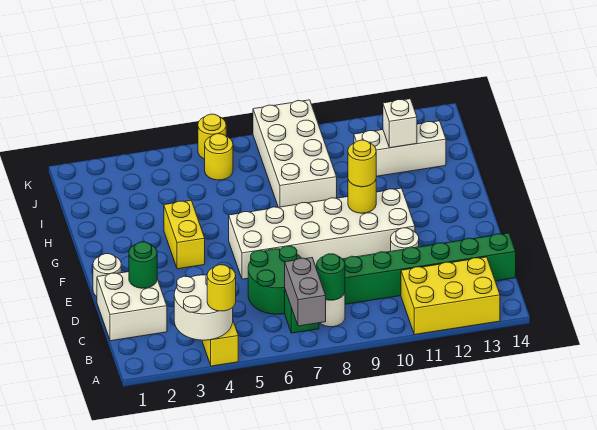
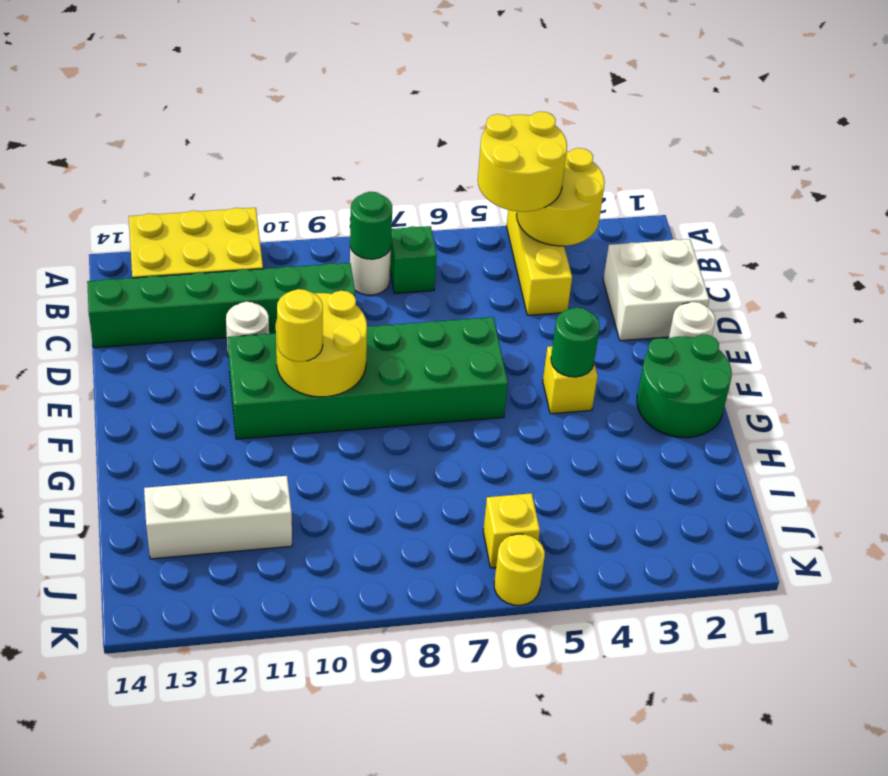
white 2x2 round brick [174,275,233,340] -> yellow 2x2 round brick [516,148,605,246]
yellow 1x1 round brick [207,265,236,311] -> yellow 2x2 round brick [478,112,567,212]
grey 1x2 brick [285,258,326,326] -> none
green 2x2 round brick [248,246,301,314] -> green 2x2 round brick moved to [637,335,732,438]
green 1x1 round brick [129,242,157,288] -> green 1x1 round brick moved to [551,308,600,377]
white 2x6 brick [229,188,415,279] -> green 2x6 brick [228,317,508,439]
yellow 1x2 brick [164,200,205,269] -> yellow 1x1 brick [543,346,598,414]
yellow 1x1 round brick [348,180,376,213] -> yellow 2x2 round brick [276,291,367,397]
white 2x4 brick [253,100,337,207] -> none
white 1x1 brick [383,99,417,148] -> none
yellow 1x1 round brick [205,134,233,180] -> yellow 1x1 brick [483,493,540,568]

